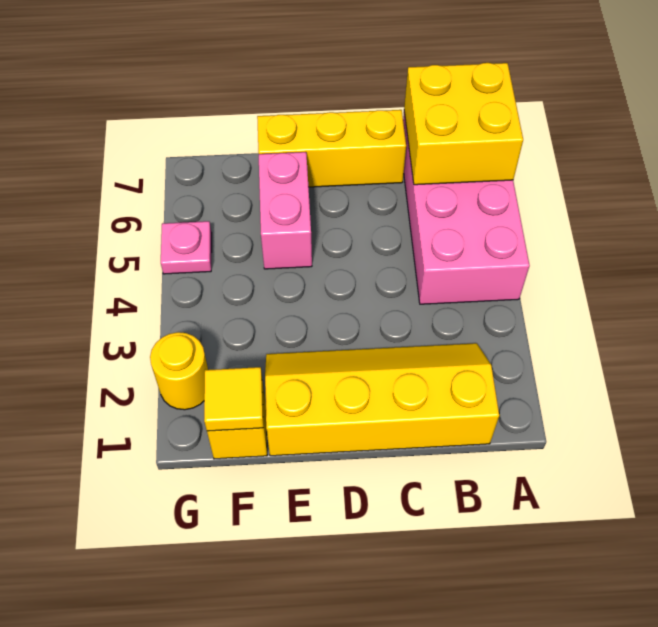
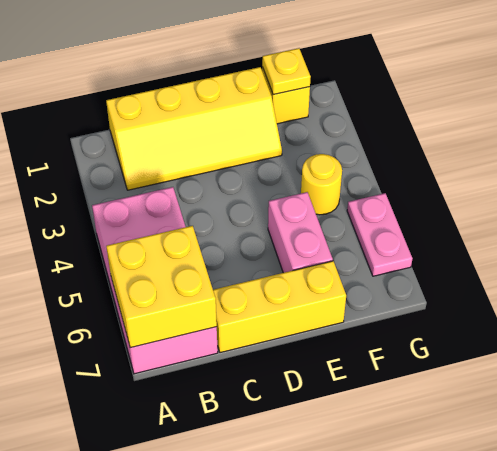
yellow 1x1 tile [204,367,263,431] -> yellow 1x1 plate [262,48,311,95]
yellow 1x1 round brick [150,332,208,410] -> yellow 1x1 round brick moved to [301,154,342,215]
pink 1x1 plate [161,221,212,274] -> pink 1x2 plate [347,193,412,276]

